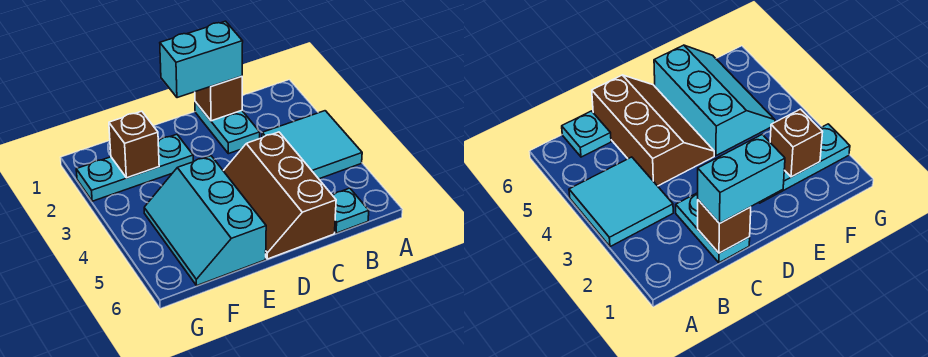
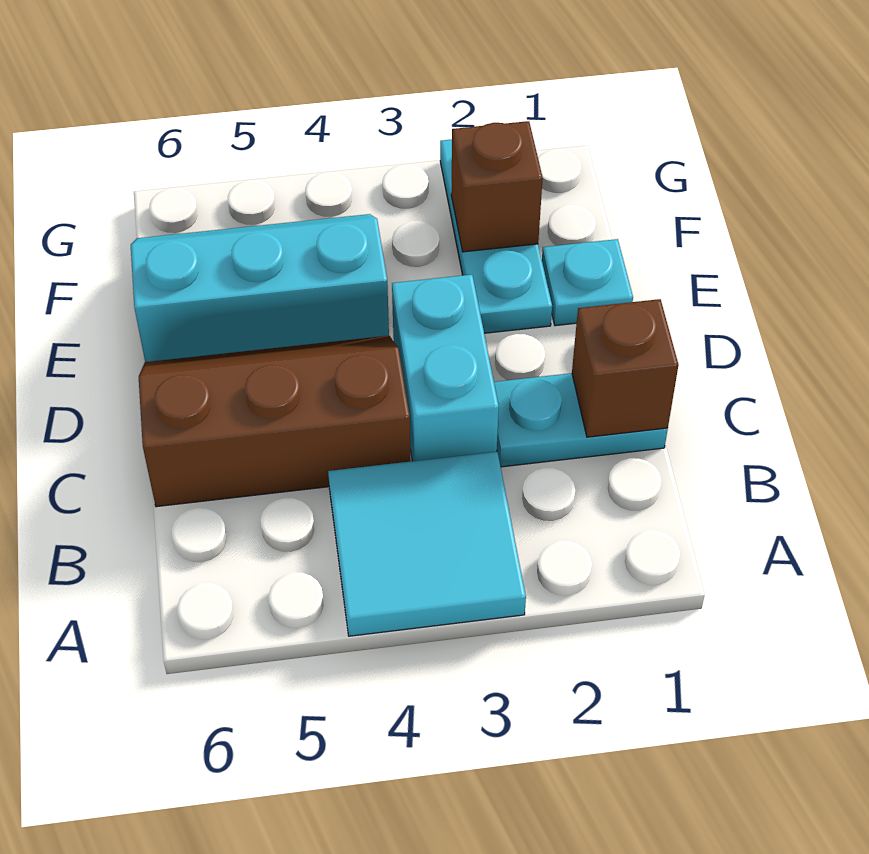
cyan 1x1 plate [332,188,369,233] -> cyan 1x1 plate moved to [542,239,633,326]
cyan 1x2 brick [160,21,243,98] -> cyan 1x2 brick moved to [392,275,499,461]

